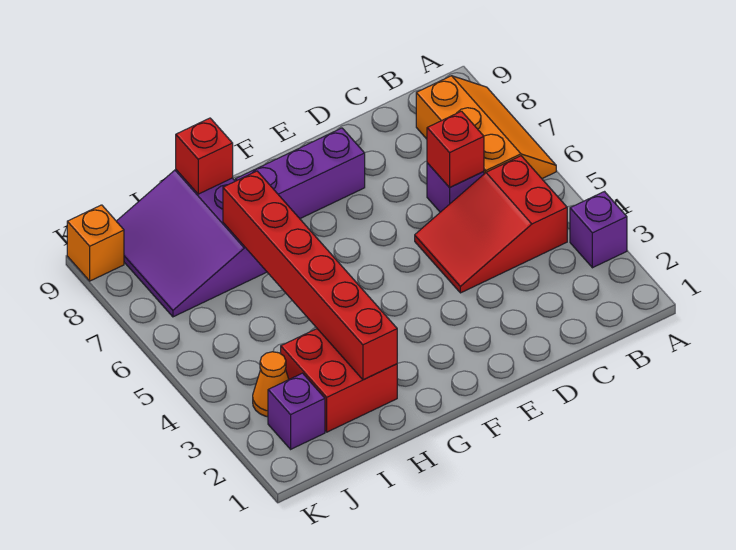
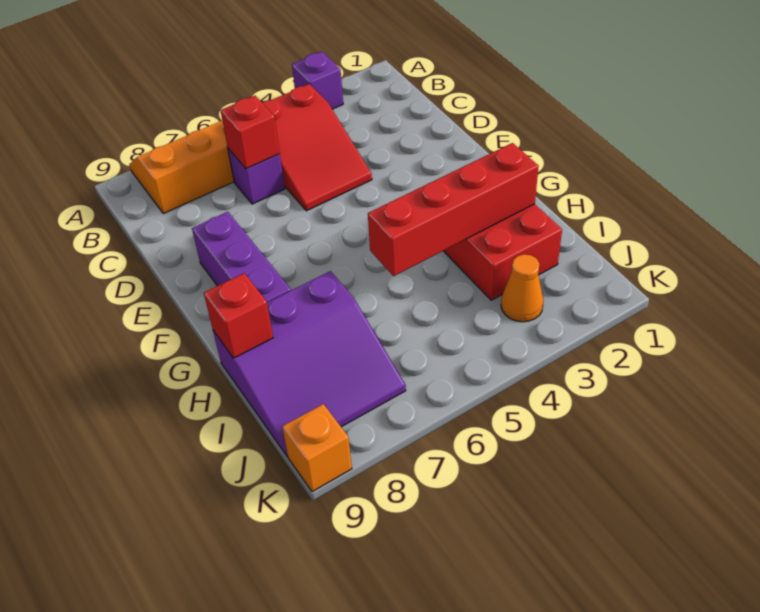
red 1x6 brick [223,171,397,380] -> red 1x4 brick [368,143,539,276]
purple 1x1 brick [268,373,325,449] -> none

